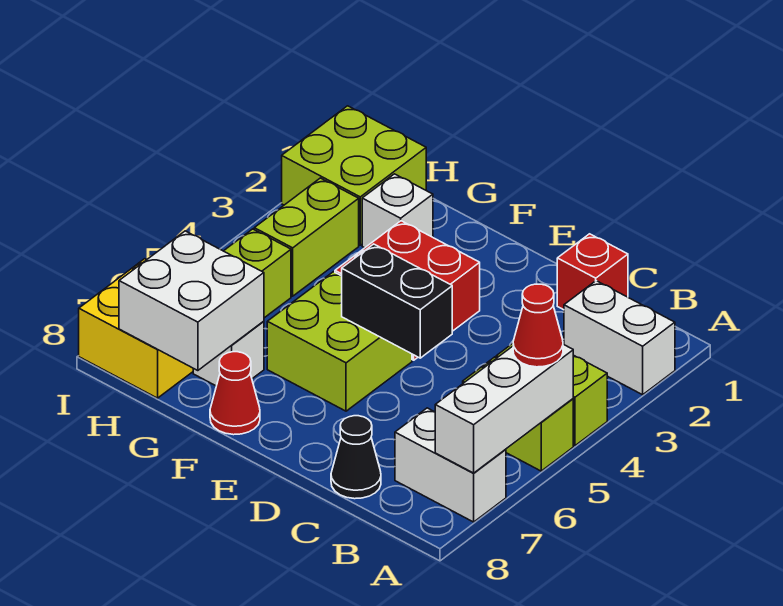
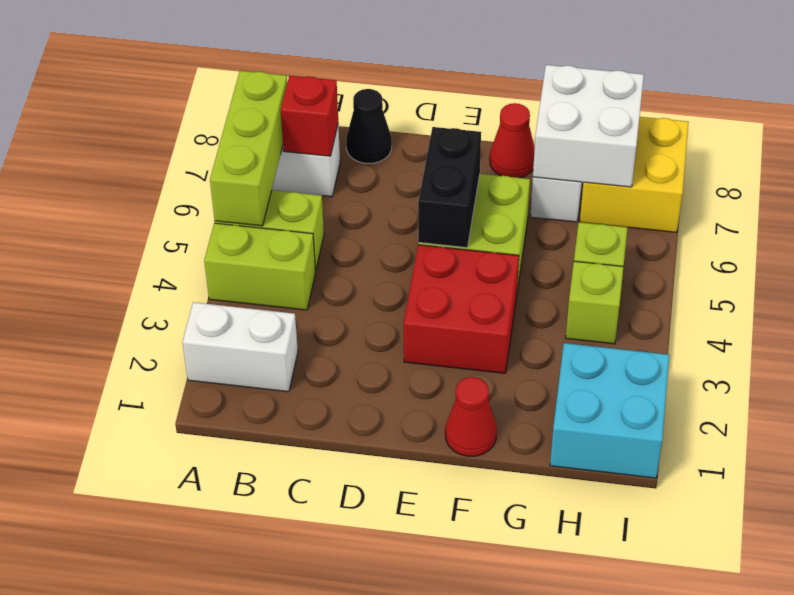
white 1x3 brick [435,344,573,473] -> lime 1x3 brick [210,71,287,226]
red 1x1 cone [513,284,563,367] -> red 1x1 cone moved to [445,377,497,456]
red 1x1 brick [557,234,628,310] -> red 1x1 brick moved to [281,76,338,156]
black 1x2 brick [342,244,452,358] -> black 1x2 brick turned to [418,127,481,248]
white 1x1 brick [362,174,433,248] -> none
lime 2x2 brick [282,106,426,245] -> cyan 2x2 brick [550,343,669,478]
lime 1x2 brick [254,178,359,296] -> lime 1x1 brick [566,261,623,344]

